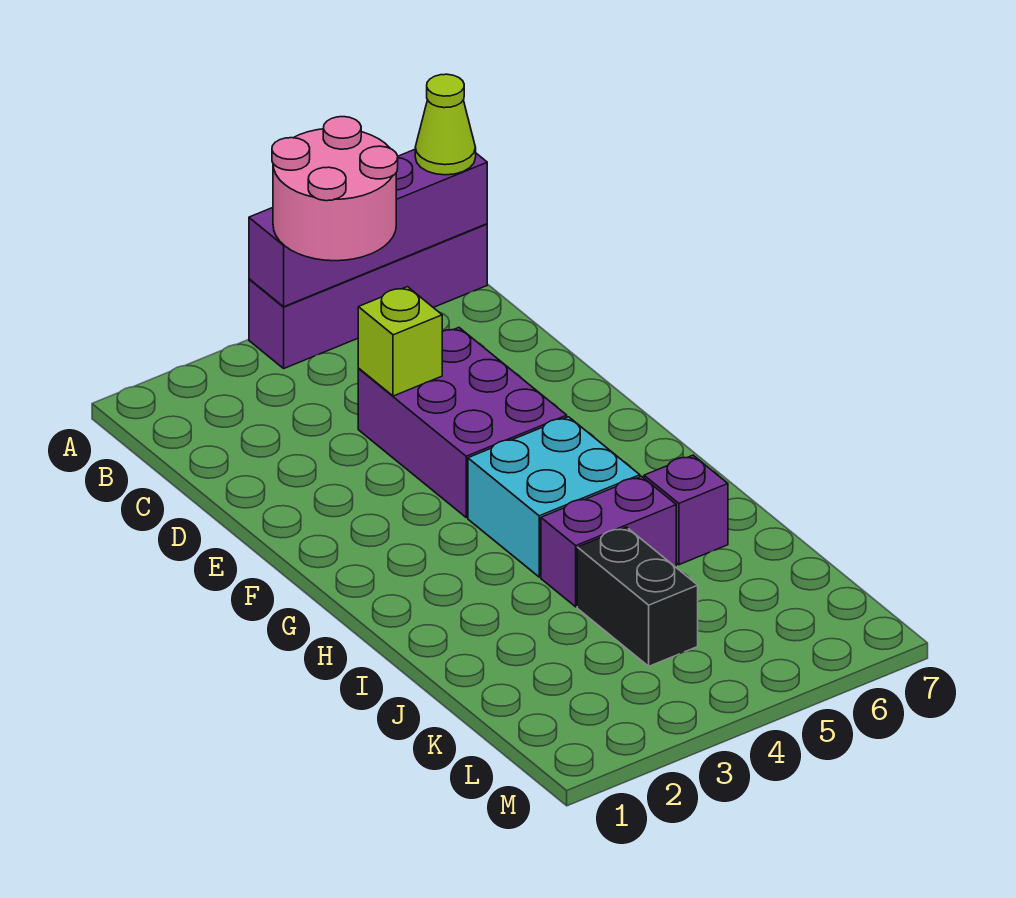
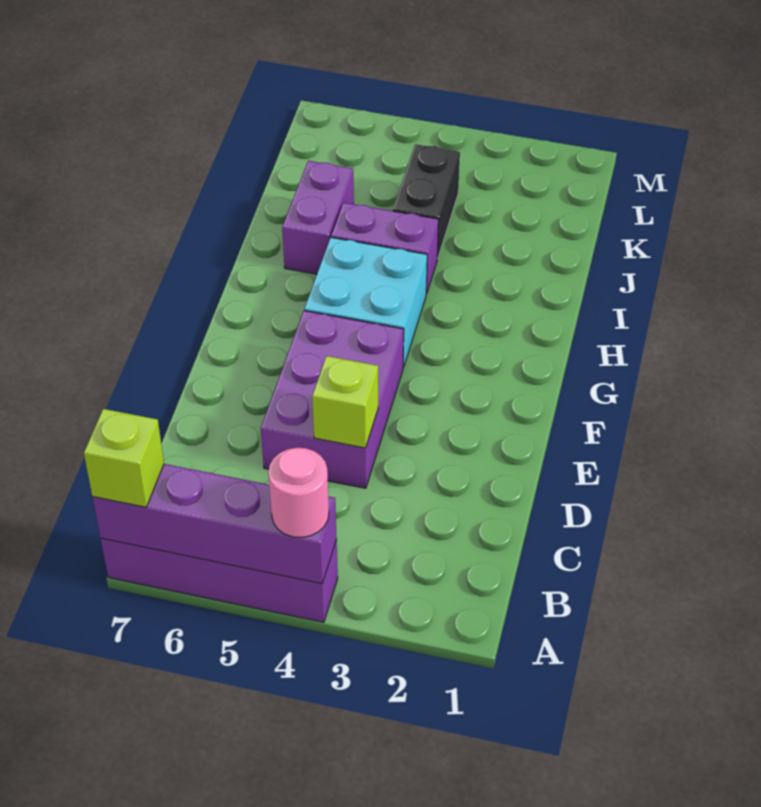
pink 2x2 round brick [272,117,398,261] -> pink 1x1 round brick [268,448,329,538]
lime 1x1 cone [415,74,476,175] -> lime 1x1 brick [84,409,164,507]
purple 1x1 brick [644,455,728,565] -> purple 1x2 brick [282,161,354,274]

